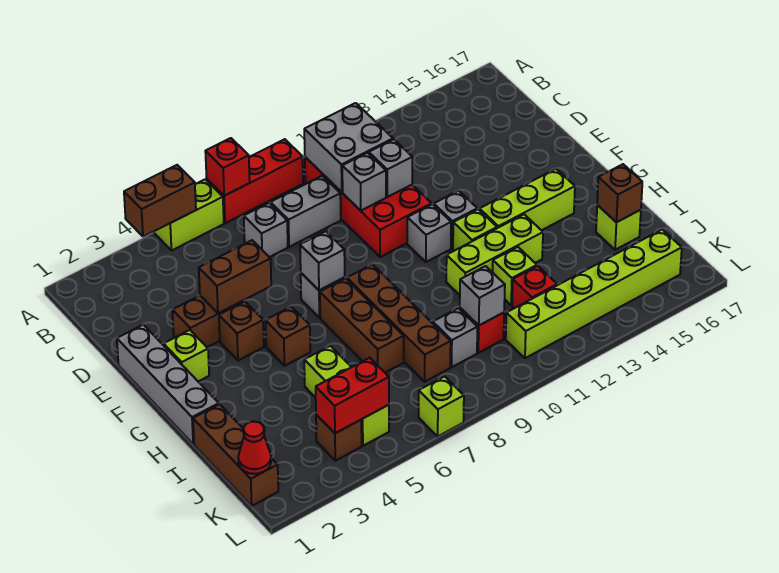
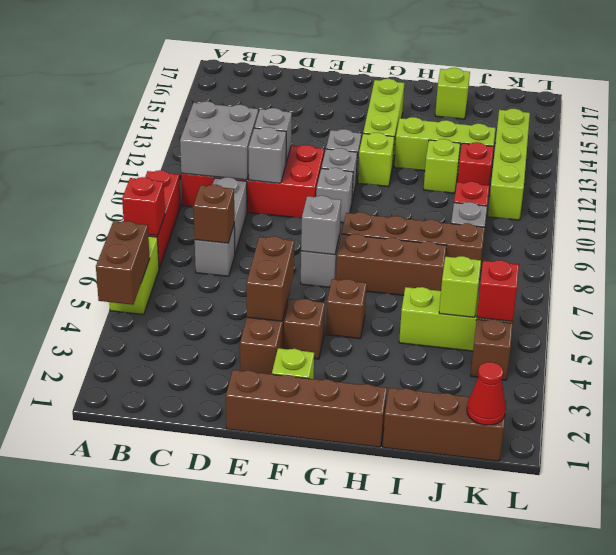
grey 1x4 brick [117,325,219,444] -> brown 1x4 brick [226,370,387,447]
lime 1x3 brick [446,214,543,295] -> lime 1x3 brick turned to [394,117,496,172]
brown 1x1 brick [597,164,642,222] -> brown 1x1 brick moved to [194,185,234,243]
grey 1x1 brick [460,266,505,325] -> grey 1x1 brick moved to [316,168,353,223]
red 1x2 brick [316,358,389,433] -> red 1x1 brick [477,260,519,322]
lime 1x6 brick [506,229,682,358] -> lime 1x4 brick [488,109,530,220]
lime 1x1 brick [419,376,464,436] -> lime 1x1 brick moved to [439,256,481,317]

